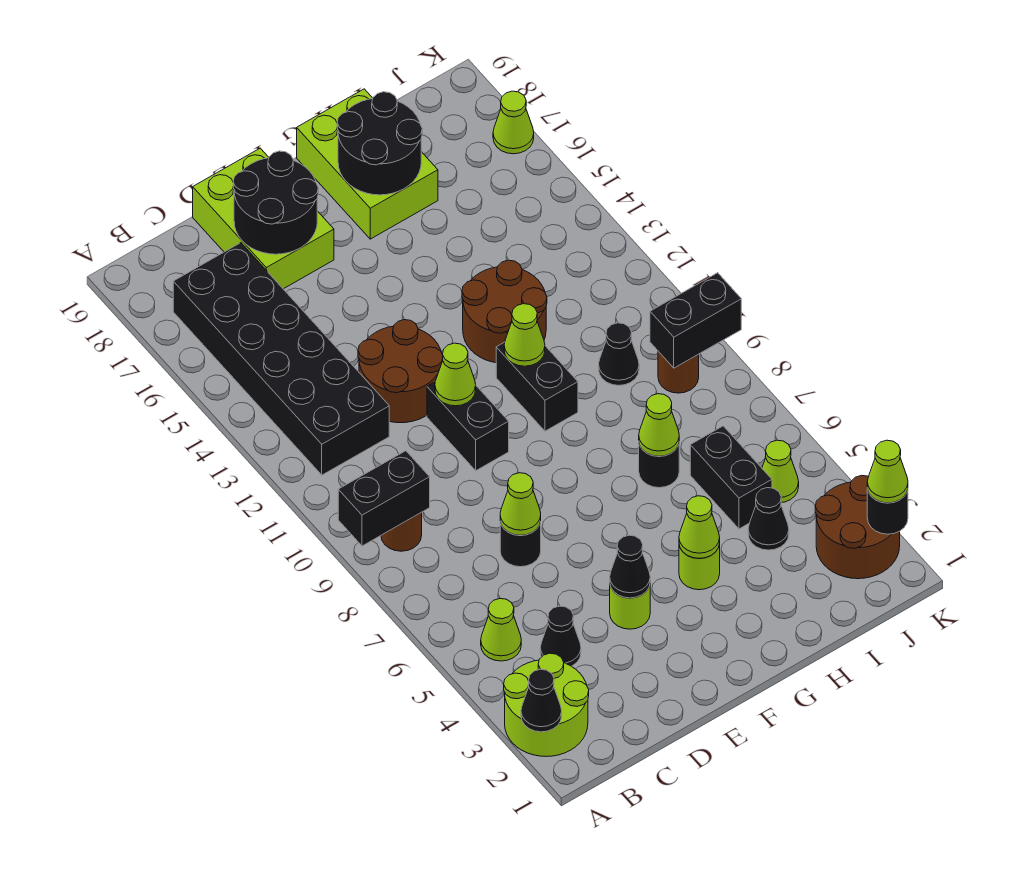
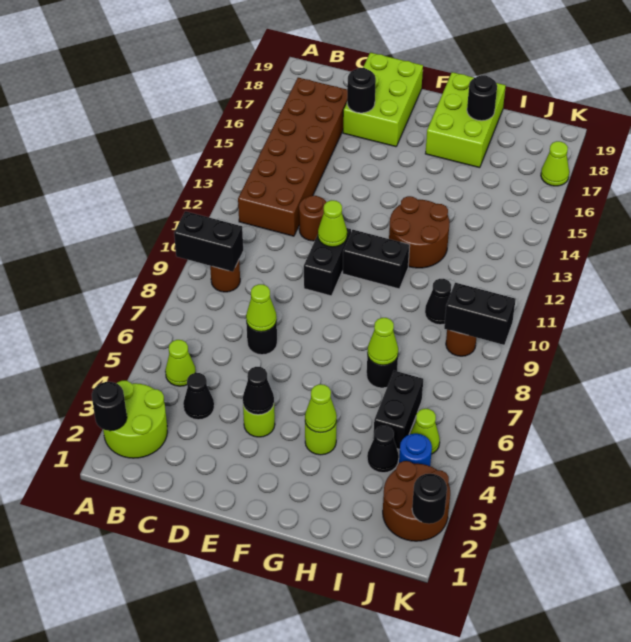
black 1x1 cone [521,669,562,732] -> black 1x1 round brick [92,382,127,431]
black 2x6 brick [173,243,389,475] -> brown 2x6 brick [238,78,347,236]
brown 2x2 round brick [358,320,443,423] -> brown 1x1 round brick [299,196,326,241]
black 2x2 round brick [233,151,318,254] -> black 1x1 round brick [347,68,376,113]
black 1x2 brick [496,342,578,431] -> black 1x2 brick turned to [343,230,410,289]
lime 1x1 cone [504,304,545,366] -> none
black 2x2 round brick [337,92,422,195] -> black 1x1 round brick [467,75,497,121]
none -> blue 1x1 round brick [399,434,432,466]
lime 1x1 cone [867,440,908,503] -> none

